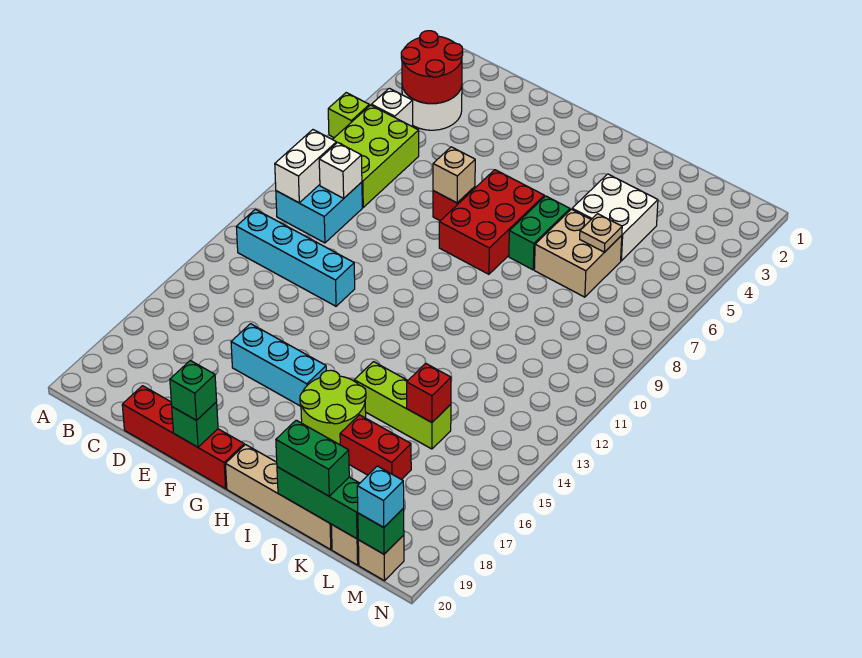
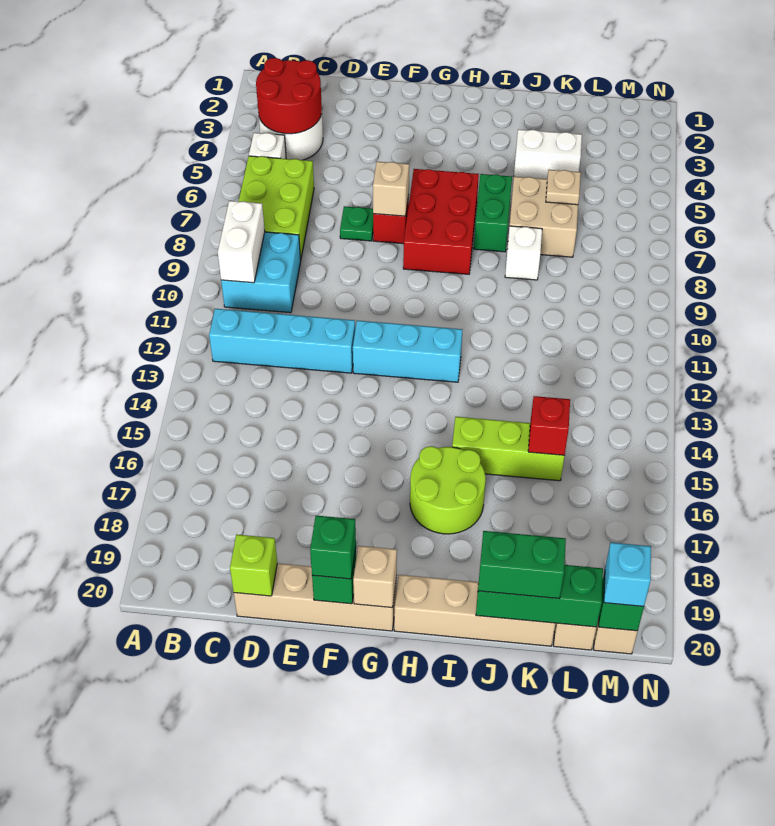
lime 1x1 brick [328,93,369,138] -> lime 1x1 brick moved to [230,534,277,596]
white 1x1 brick [319,143,362,198] -> white 1x1 brick moved to [505,226,542,280]
red 1x4 brick [122,386,244,489] -> tan 1x4 brick [234,563,397,631]
none -> green 1x1 plate [340,206,373,241]
cyan 1x3 brick [231,324,326,406] -> cyan 1x3 brick moved to [353,320,462,382]
none -> tan 1x1 brick [353,546,397,608]
white 2x2 brick [572,174,658,261] -> white 1x2 brick [514,129,582,179]
red 1x2 brick [340,415,411,480] -> none

